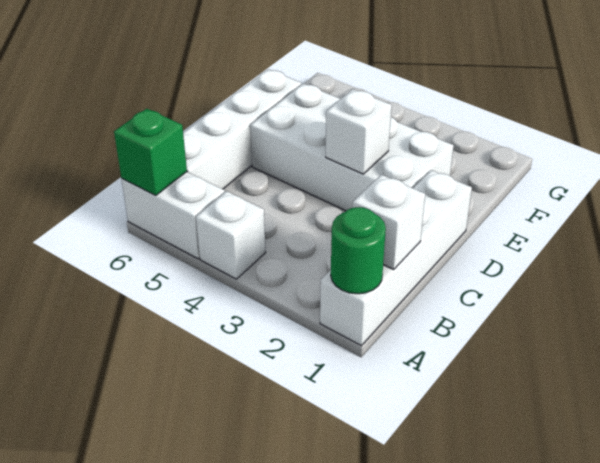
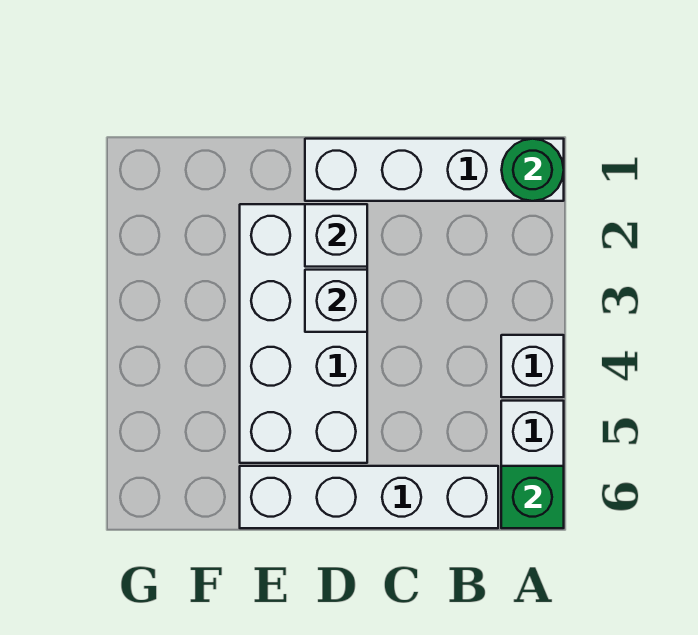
white 1x1 brick [353,175,425,269] -> white 1x1 brick moved to [305,204,367,267]

